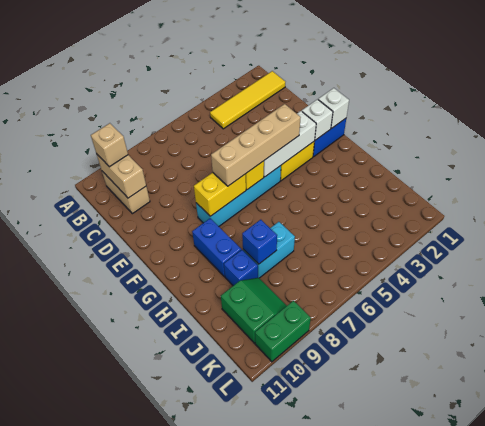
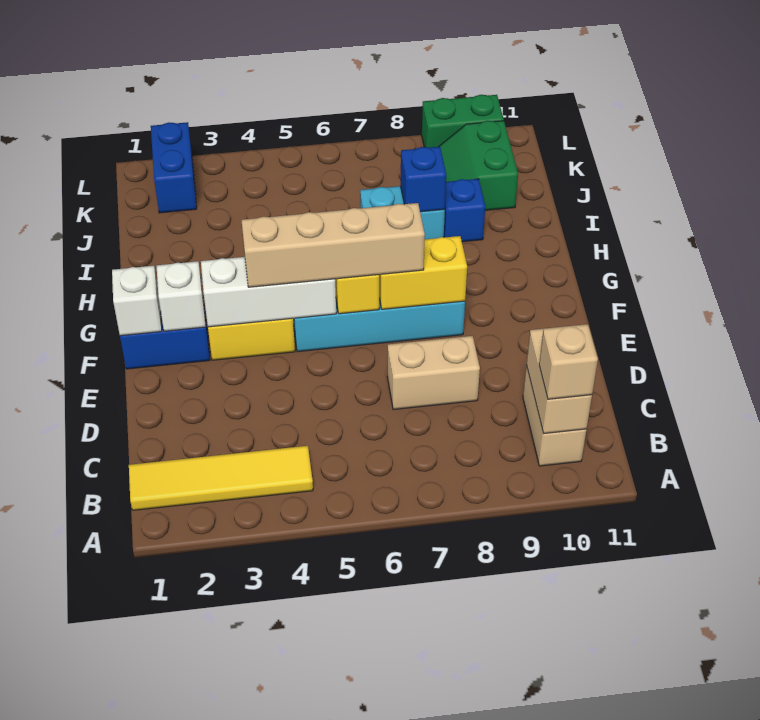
none -> tan 1x2 brick [387,336,480,410]
blue 1x2 brick [192,218,241,276] -> blue 1x2 brick moved to [151,122,197,213]

